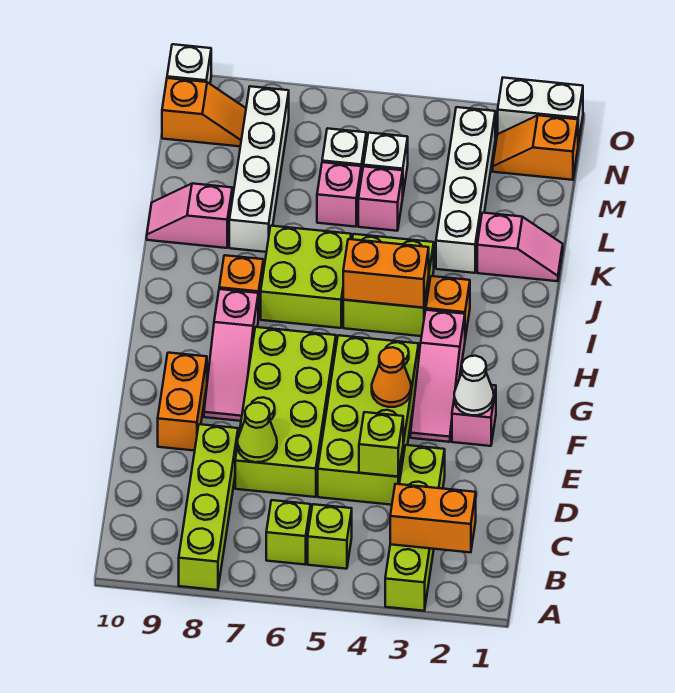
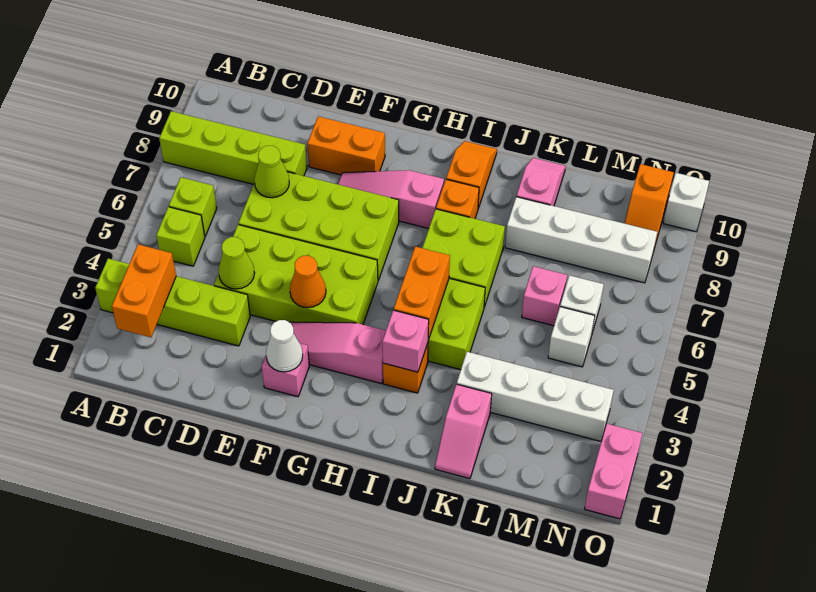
lime 1x1 brick [359,412,403,477] -> lime 1x1 cone [218,237,255,289]
pink 1x1 brick [358,166,403,231] -> pink 1x1 brick moved to [382,310,429,372]
orange 1x2 slope [493,115,578,180] -> orange 1x2 slope moved to [446,141,497,208]
white 1x2 brick [498,78,583,144] -> pink 1x2 brick [585,424,642,519]

